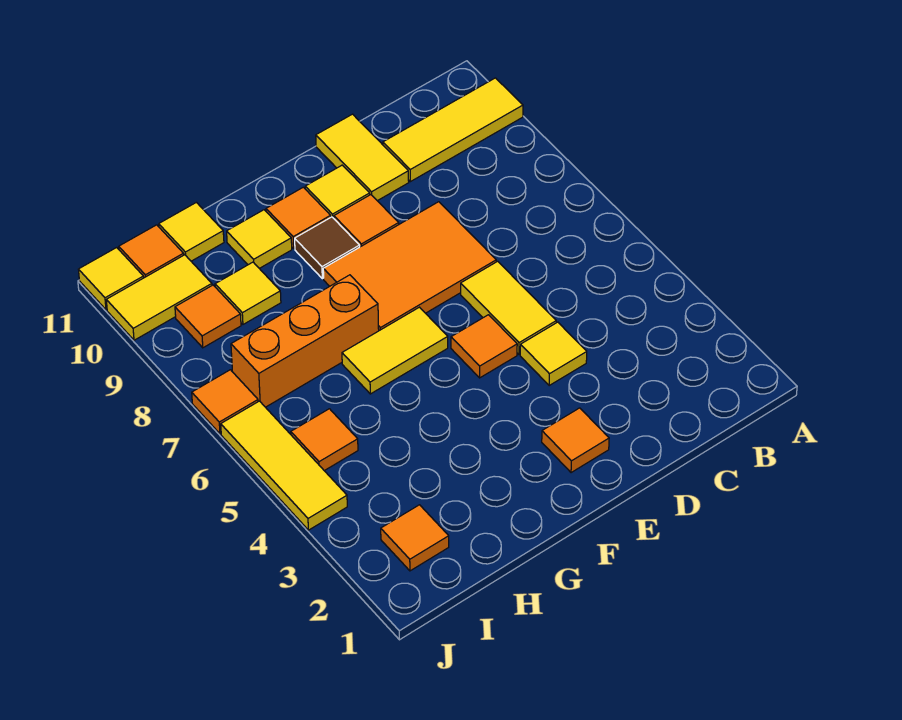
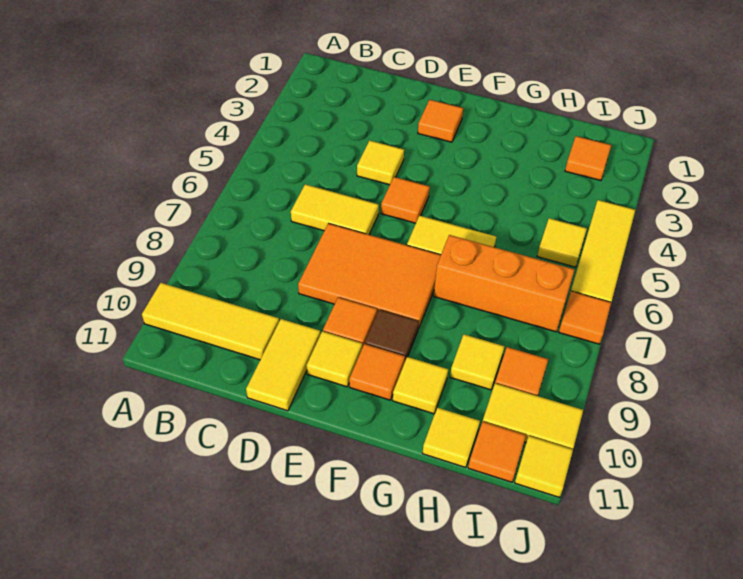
yellow 1x2 tile [461,261,556,354] -> yellow 1x2 tile turned to [291,184,379,235]
orange 1x1 tile [291,409,358,471] -> yellow 1x1 tile [537,218,587,267]

